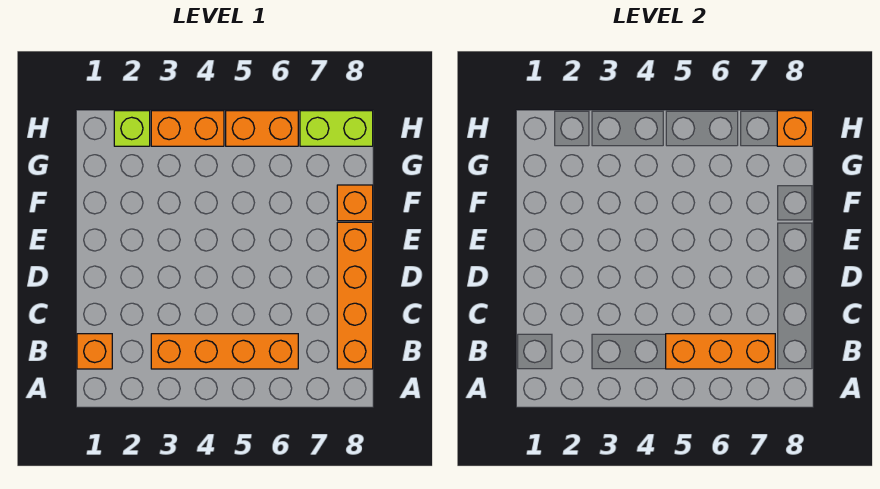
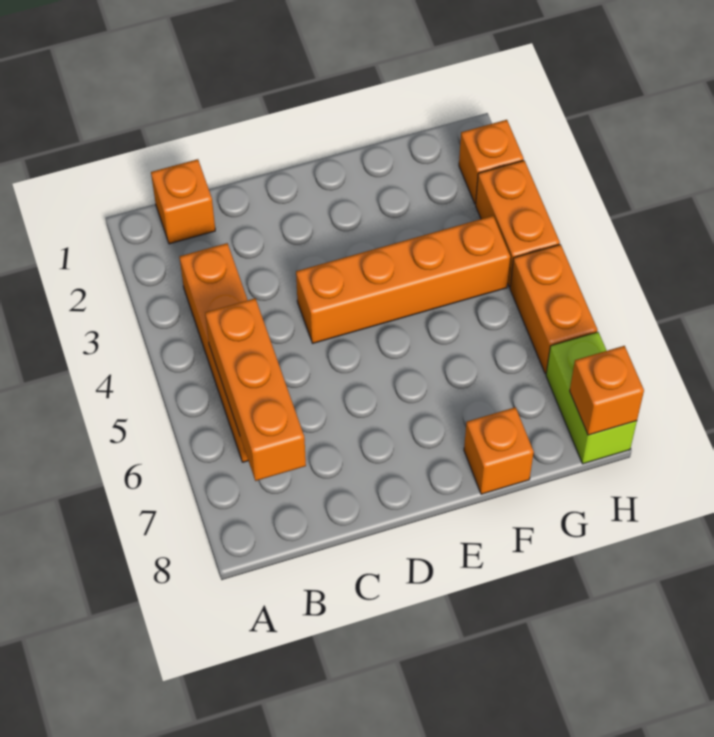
orange 1x4 brick [337,222,373,369] -> orange 1x4 brick moved to [296,216,510,343]
lime 1x1 brick [114,111,150,146] -> orange 1x1 brick [459,120,524,204]

